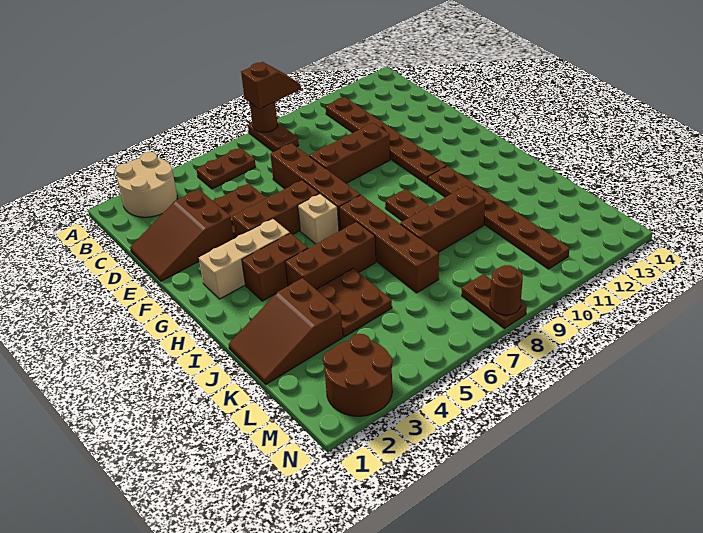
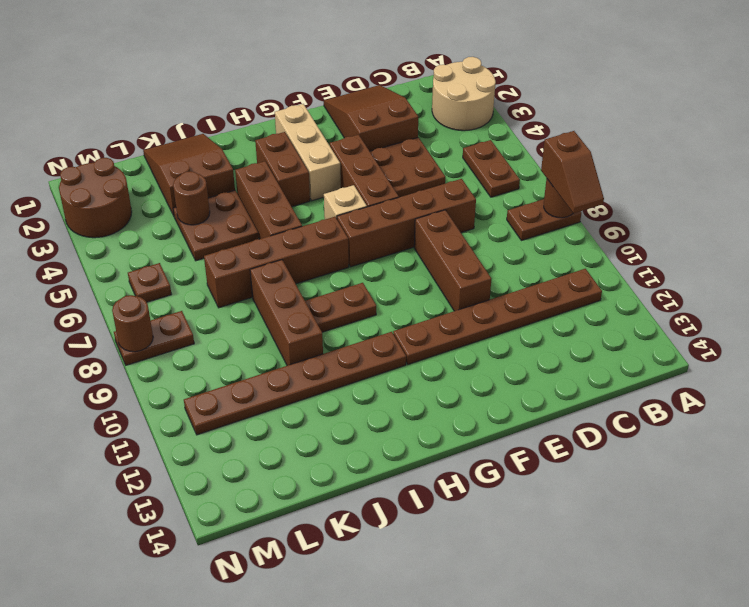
none -> brown 1x1 round brick [173,171,210,225]
none -> brown 1x1 plate [128,263,172,302]

